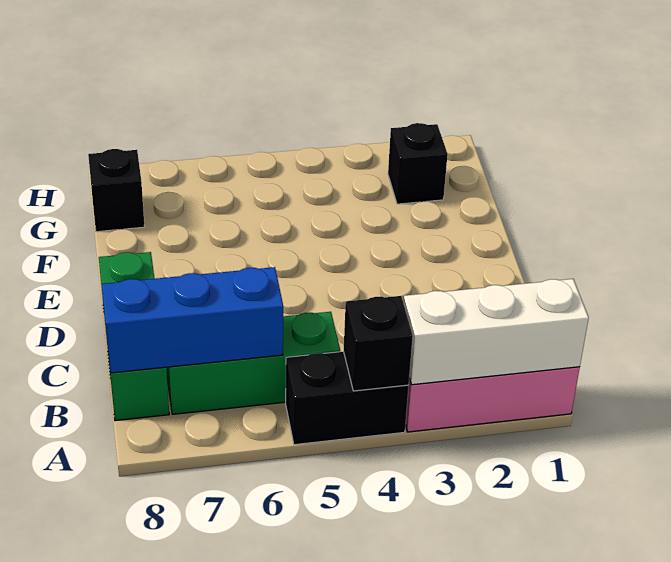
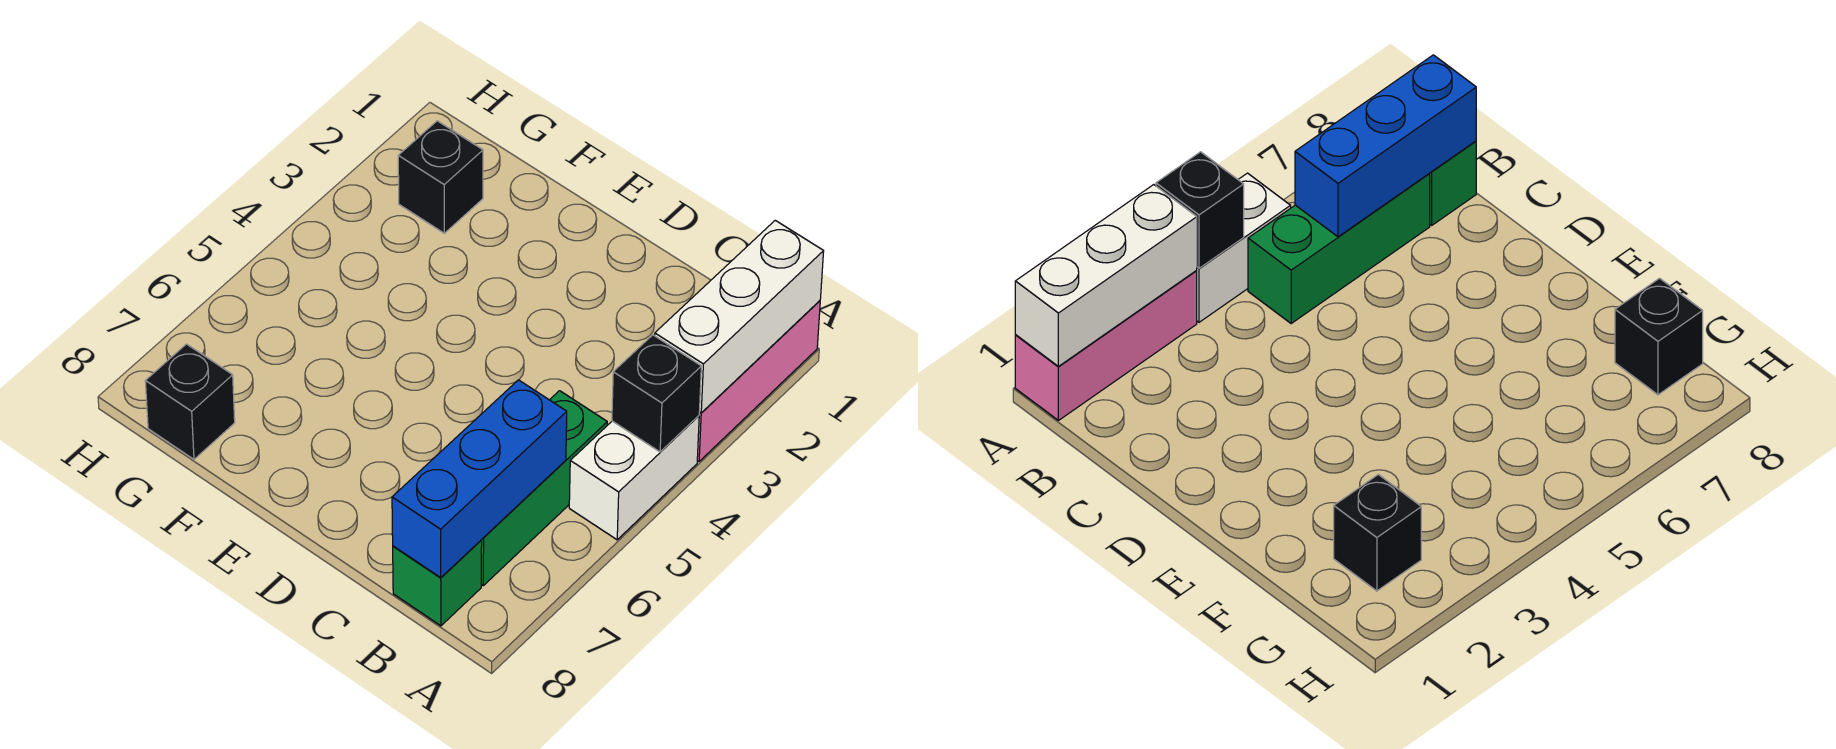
black 1x2 brick [286,351,409,445] -> white 1x2 brick [569,416,699,540]
green 1x3 brick [99,252,169,421] -> green 1x1 brick [393,540,482,626]

